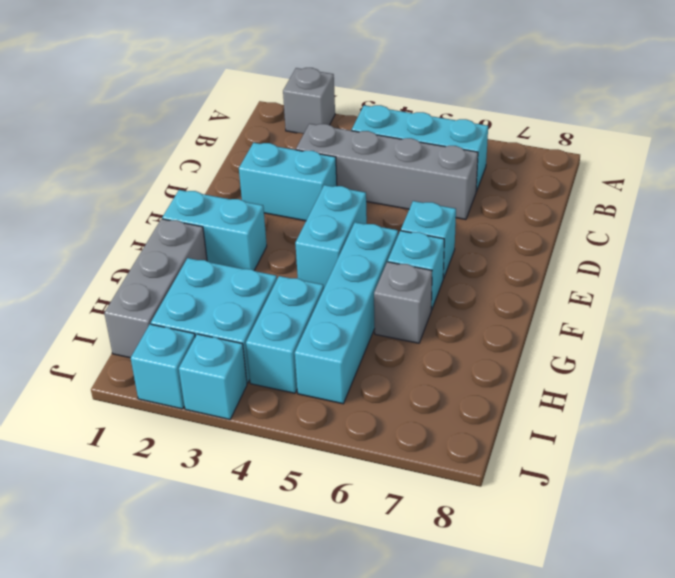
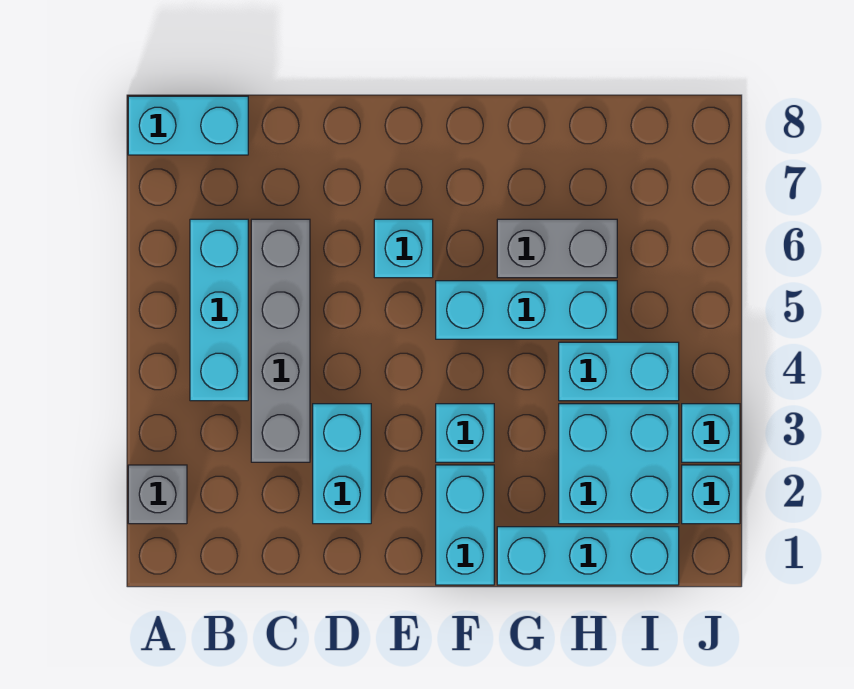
cyan 1x2 brick [295,185,367,288] -> cyan 1x2 brick moved to [128,96,248,155]
cyan 1x4 brick [295,222,398,404] -> cyan 1x3 brick [436,281,617,339]
cyan 1x1 brick [388,231,444,310] -> cyan 1x1 brick moved to [436,404,494,462]
grey 1x3 brick [104,219,207,358] -> cyan 1x3 brick [497,527,679,585]
grey 1x1 brick [374,262,432,343] -> grey 1x2 brick [497,219,617,278]

